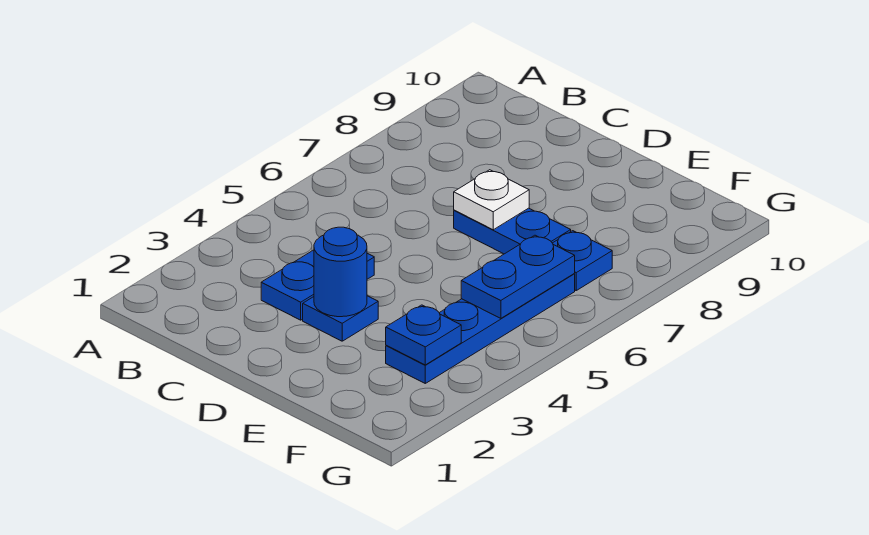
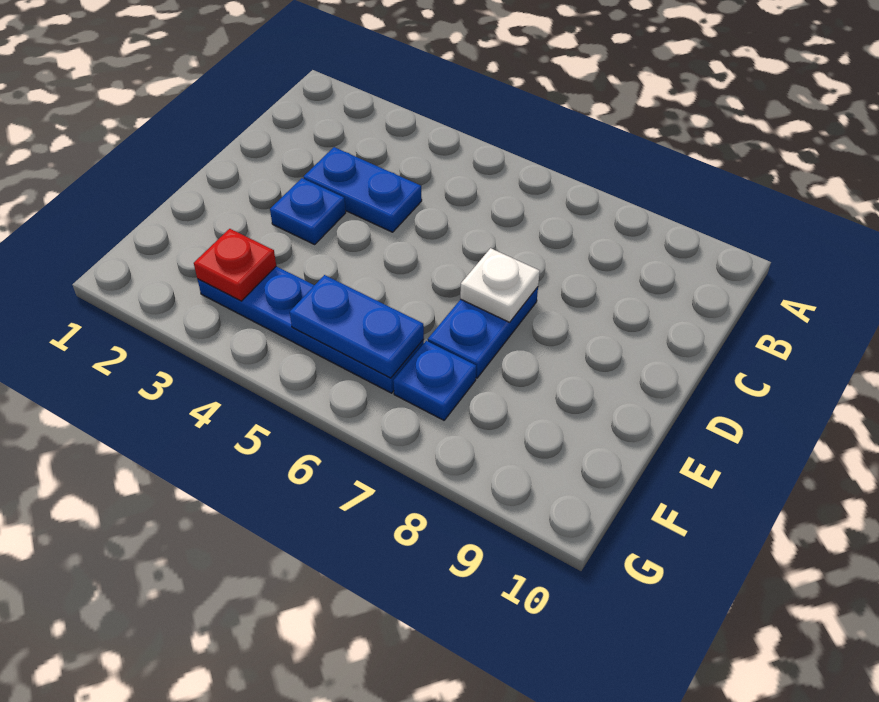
blue 1x1 round brick [314,227,367,317] -> none
blue 1x1 plate [386,305,461,365] -> red 1x1 plate [194,229,276,301]

